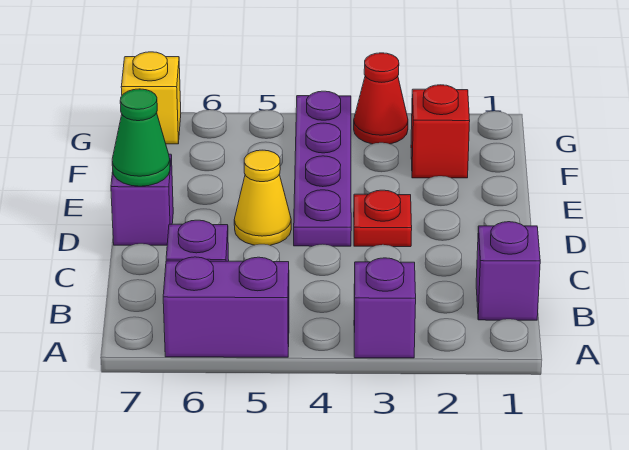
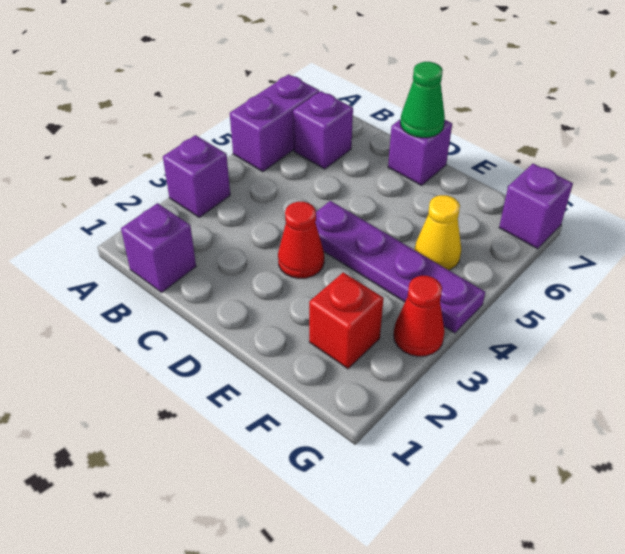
red 1x1 plate [354,190,412,247] -> red 1x1 cone [278,202,324,278]
yellow 1x1 cone [234,150,291,245] -> yellow 1x1 cone moved to [415,195,461,270]
yellow 1x1 brick [121,52,181,144] -> purple 1x1 brick [499,164,573,249]

